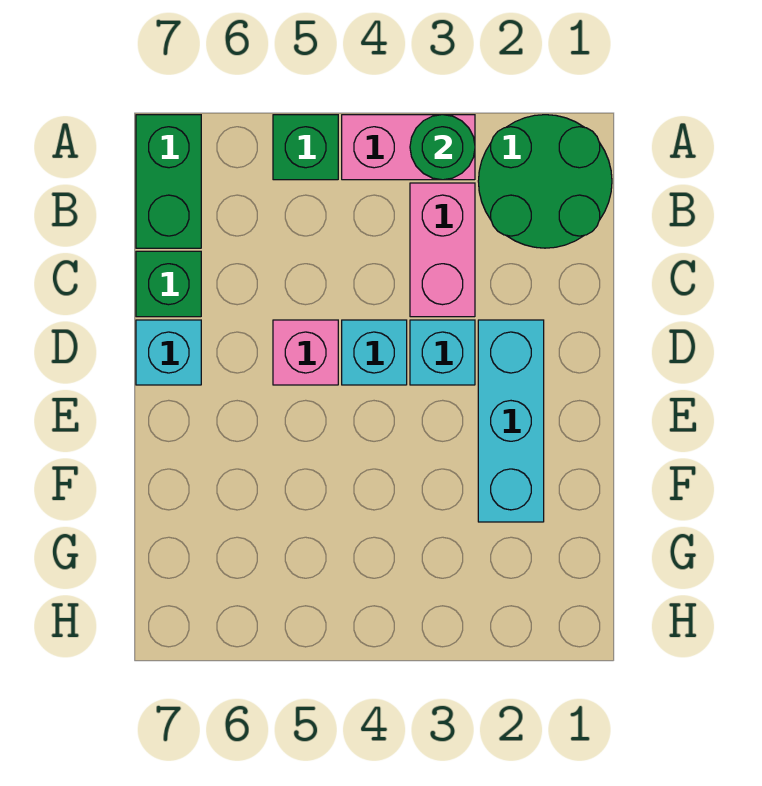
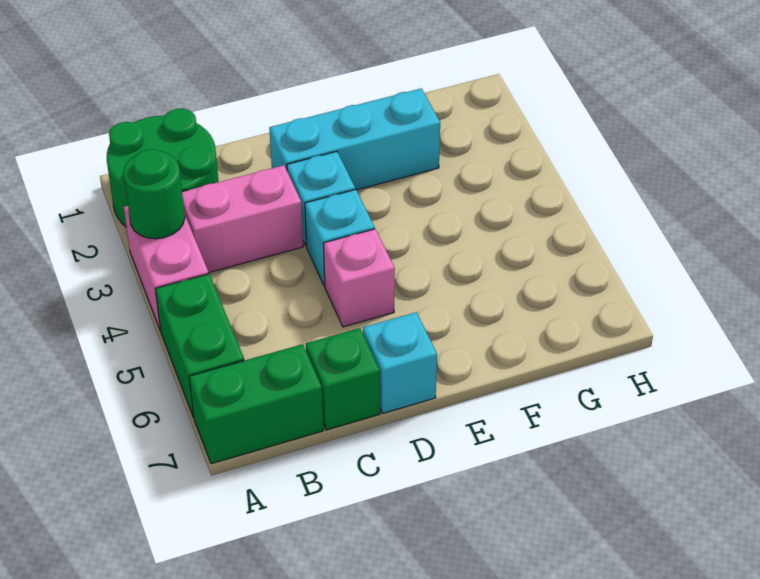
green 1x1 brick [273,115,338,180] -> green 1x2 brick [155,274,244,418]

